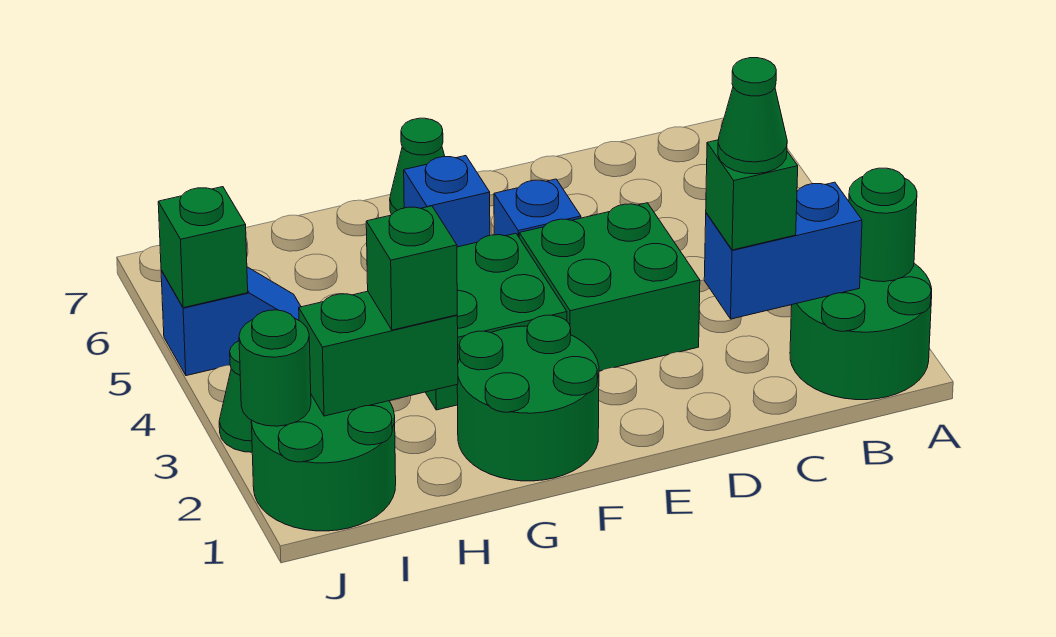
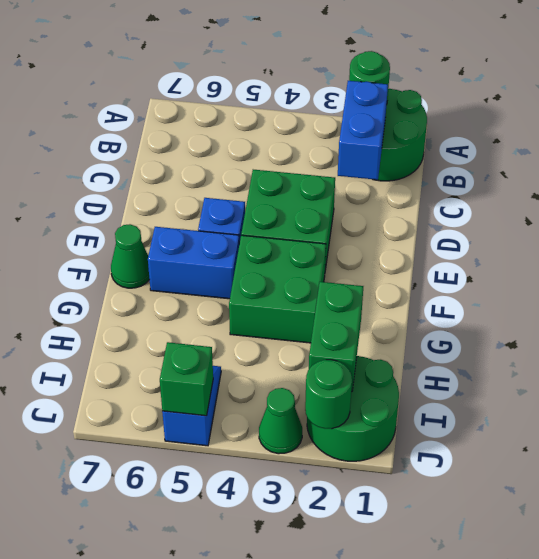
green 1x1 brick [706,140,798,250] -> none
green 1x1 cone [718,58,787,174] -> none
green 2x2 round brick [457,315,599,481] -> none
blue 1x1 brick [404,156,490,247] -> blue 1x2 brick [148,227,239,299]
green 1x1 brick [366,206,457,330] -> none

